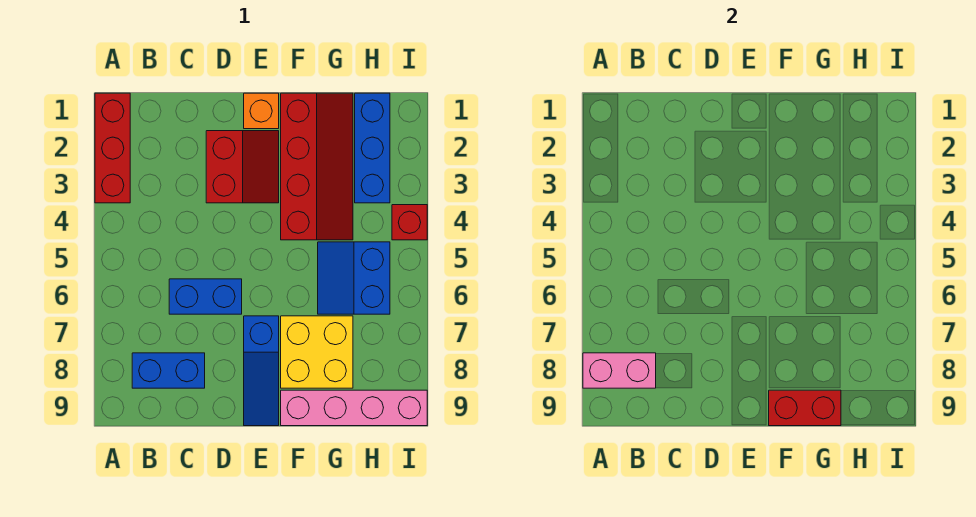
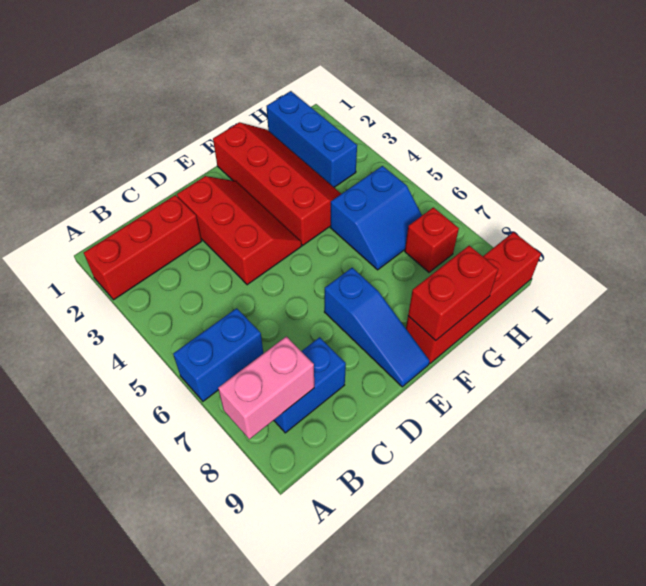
red 1x3 brick [95,93,130,203] -> red 1x3 brick turned to [84,195,202,300]
blue 1x2 brick [169,279,242,314] -> blue 1x2 brick moved to [173,308,263,401]
red 2x2 slope [206,131,279,203] -> red 2x3 slope [177,176,302,285]
orange 1x1 brick [244,93,279,129] -> none
yellow 2x2 brick [281,316,353,388] -> none
pink 1x4 brick [281,390,427,426] -> red 1x4 brick [406,232,541,363]
blue 2x2 slope [318,242,390,314] -> blue 2x2 slope turned to [330,166,422,270]
red 1x1 brick [392,205,427,240] -> red 1x1 brick moved to [405,207,459,272]

